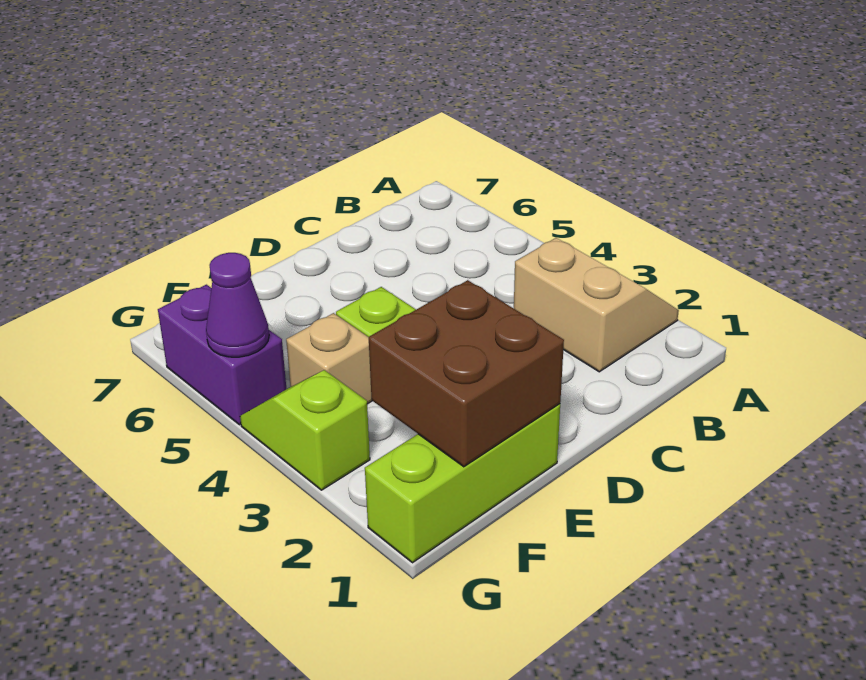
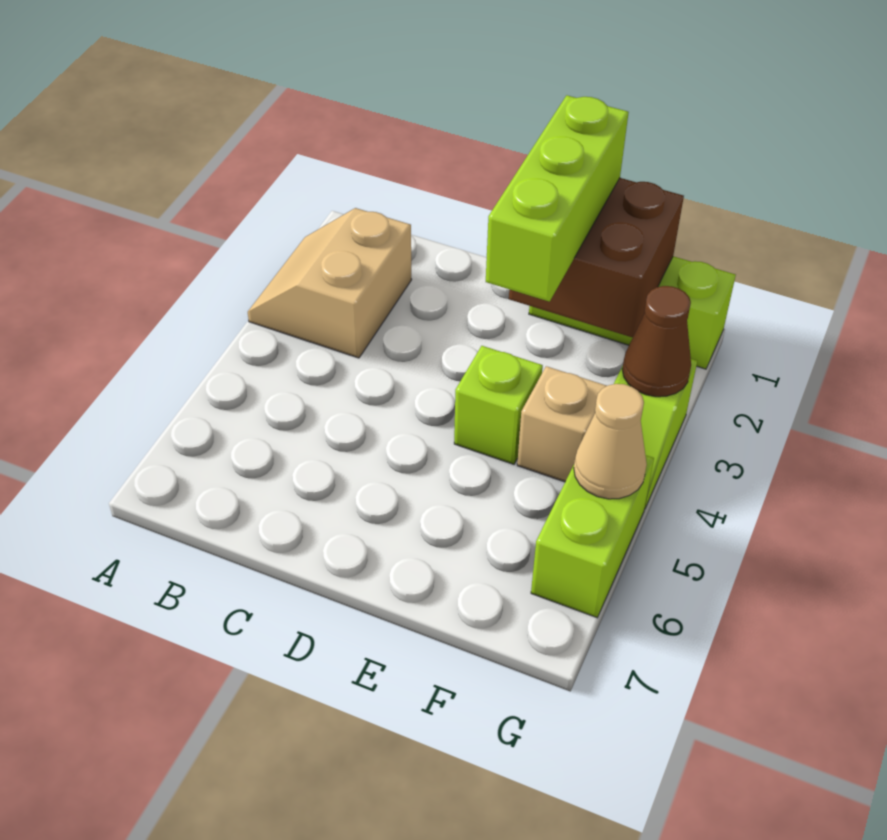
none -> lime 1x3 brick [486,95,629,302]
none -> brown 1x1 cone [622,286,691,397]
purple 1x2 brick [158,285,286,425] -> lime 1x2 brick [531,456,654,618]
purple 1x1 cone [206,253,269,357] -> tan 1x1 cone [574,384,647,499]

